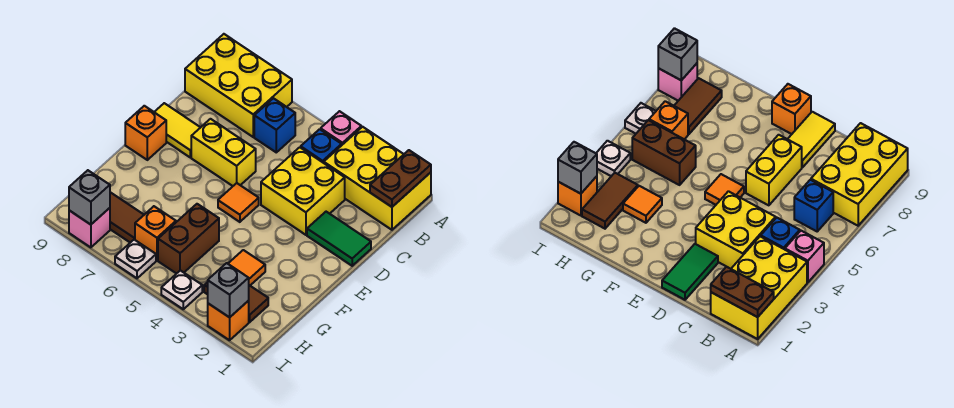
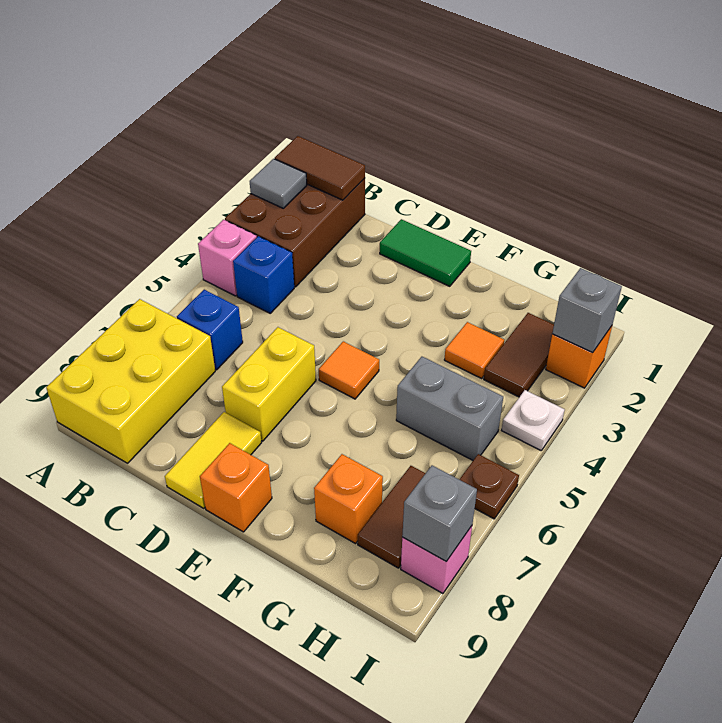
yellow 2x3 brick [324,127,431,230] -> brown 2x3 brick [225,178,365,287]
brown 1x2 plate [370,150,431,207] -> brown 1x2 tile [275,136,365,200]
none -> grey 1x1 tile [250,159,307,208]
yellow 2x2 brick [261,147,345,235] -> none
green 1x2 tile [307,212,371,266] -> green 1x2 tile turned to [380,219,471,286]
brown 1x2 brick [158,204,219,274] -> grey 1x2 brick [396,357,503,460]
orange 1x1 brick [135,206,176,260] -> orange 1x1 brick moved to [314,454,383,544]
white 1x1 plate [115,240,156,278] -> brown 1x1 plate [459,454,519,519]

